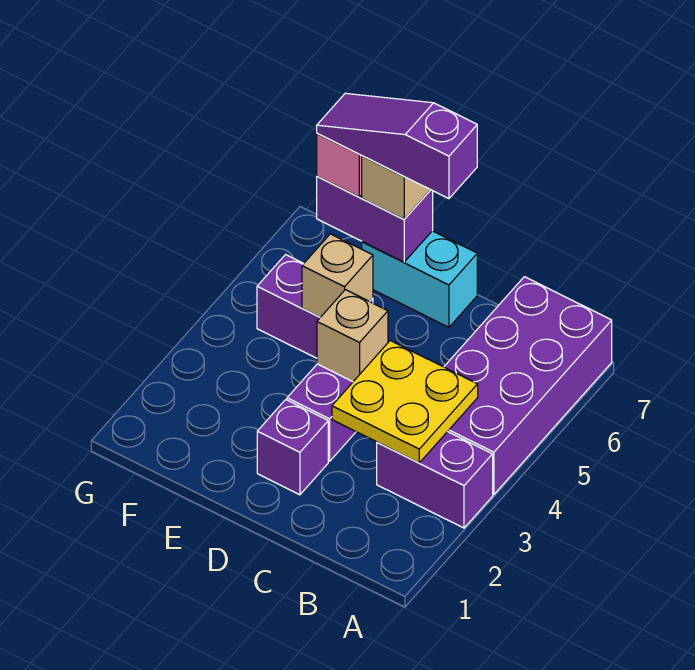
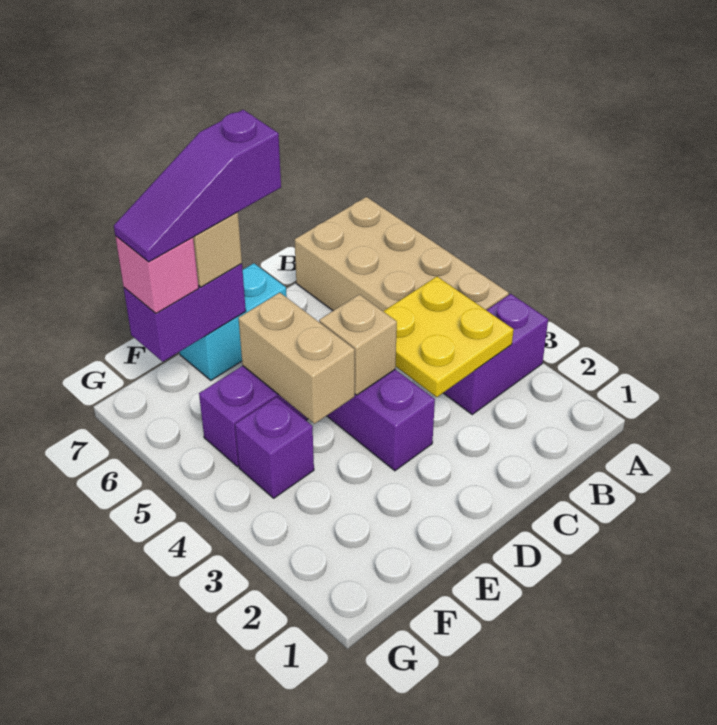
purple 2x4 brick [444,277,612,495] -> tan 2x4 brick [295,197,509,311]
purple 1x1 brick [257,400,328,495] -> purple 1x1 brick moved to [235,397,314,498]
tan 1x1 brick [302,234,373,317] -> tan 1x2 brick [239,293,355,424]

